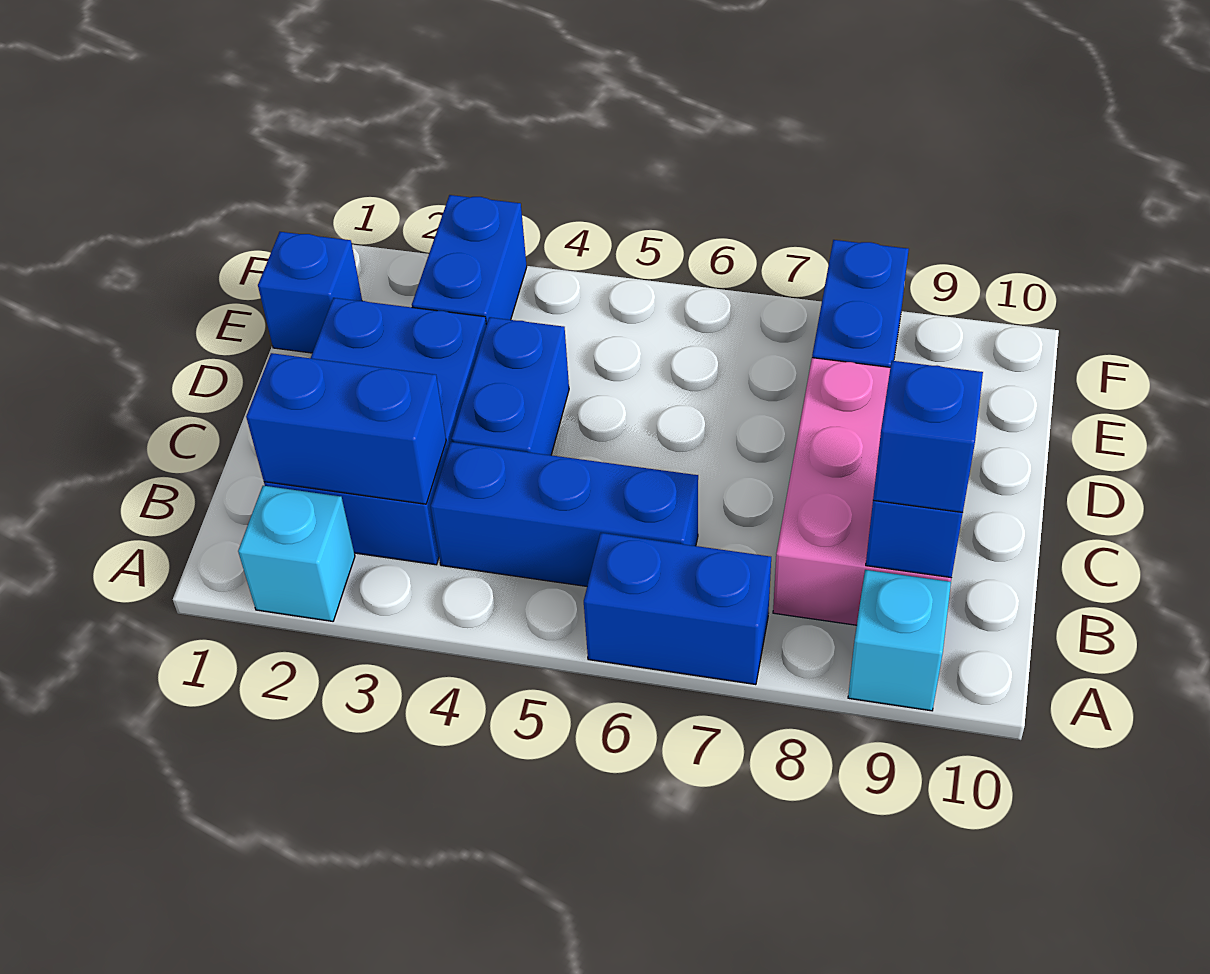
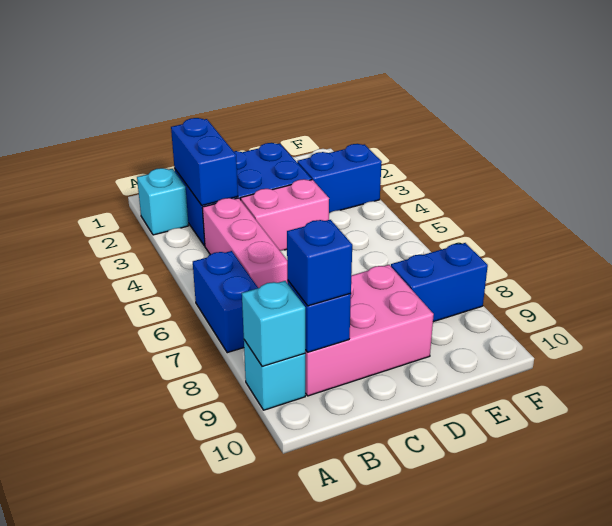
none -> cyan 1x1 brick [242,281,305,366]
blue 1x3 brick [431,442,698,586] -> pink 1x3 brick [202,198,287,288]
blue 1x2 brick [451,317,569,455] -> pink 1x2 brick [241,179,329,250]
blue 1x1 brick [258,232,362,353] -> none

